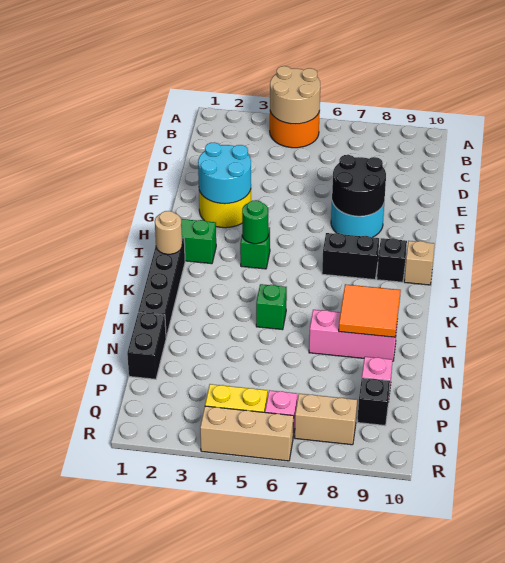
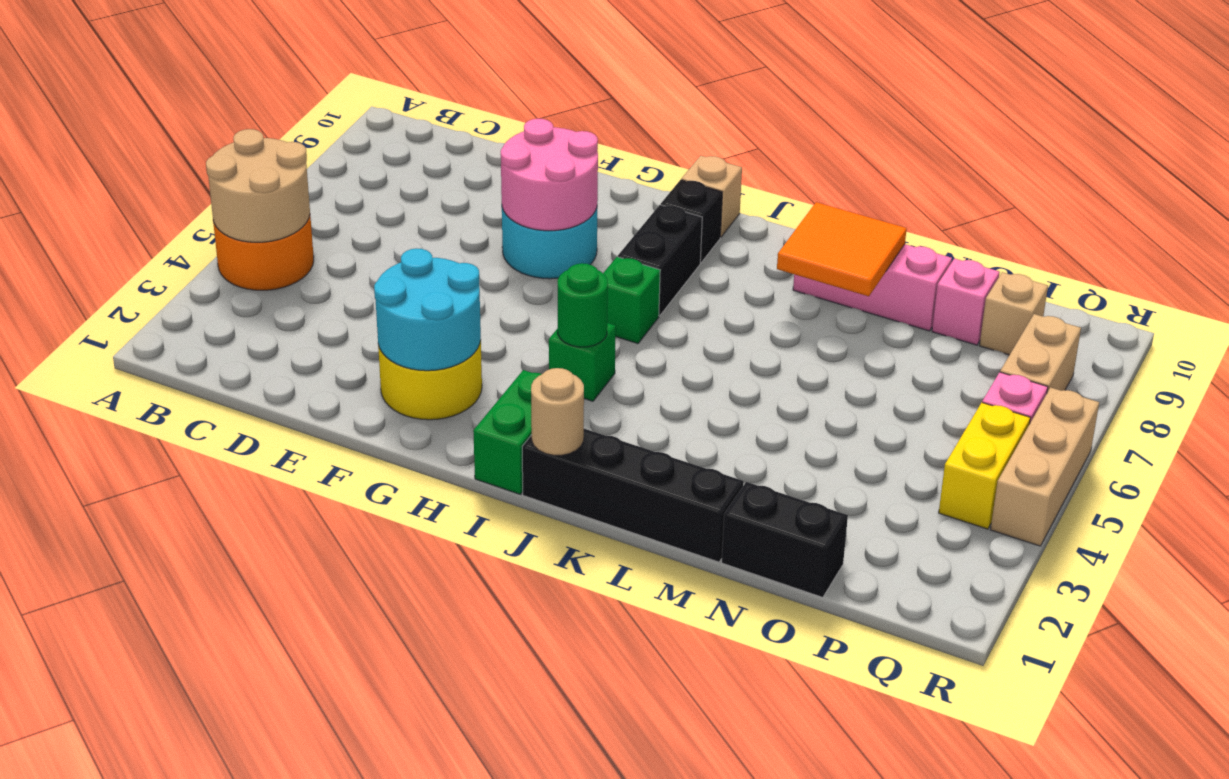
black 2x2 round brick [332,155,386,216] -> pink 2x2 round brick [501,119,598,231]
green 1x1 brick [256,284,287,330] -> green 1x1 brick moved to [603,257,660,344]
pink 1x3 brick [309,310,397,361] -> pink 1x3 brick turned to [793,244,952,331]
black 1x1 brick [357,378,390,426] -> tan 1x1 brick [979,272,1048,355]

